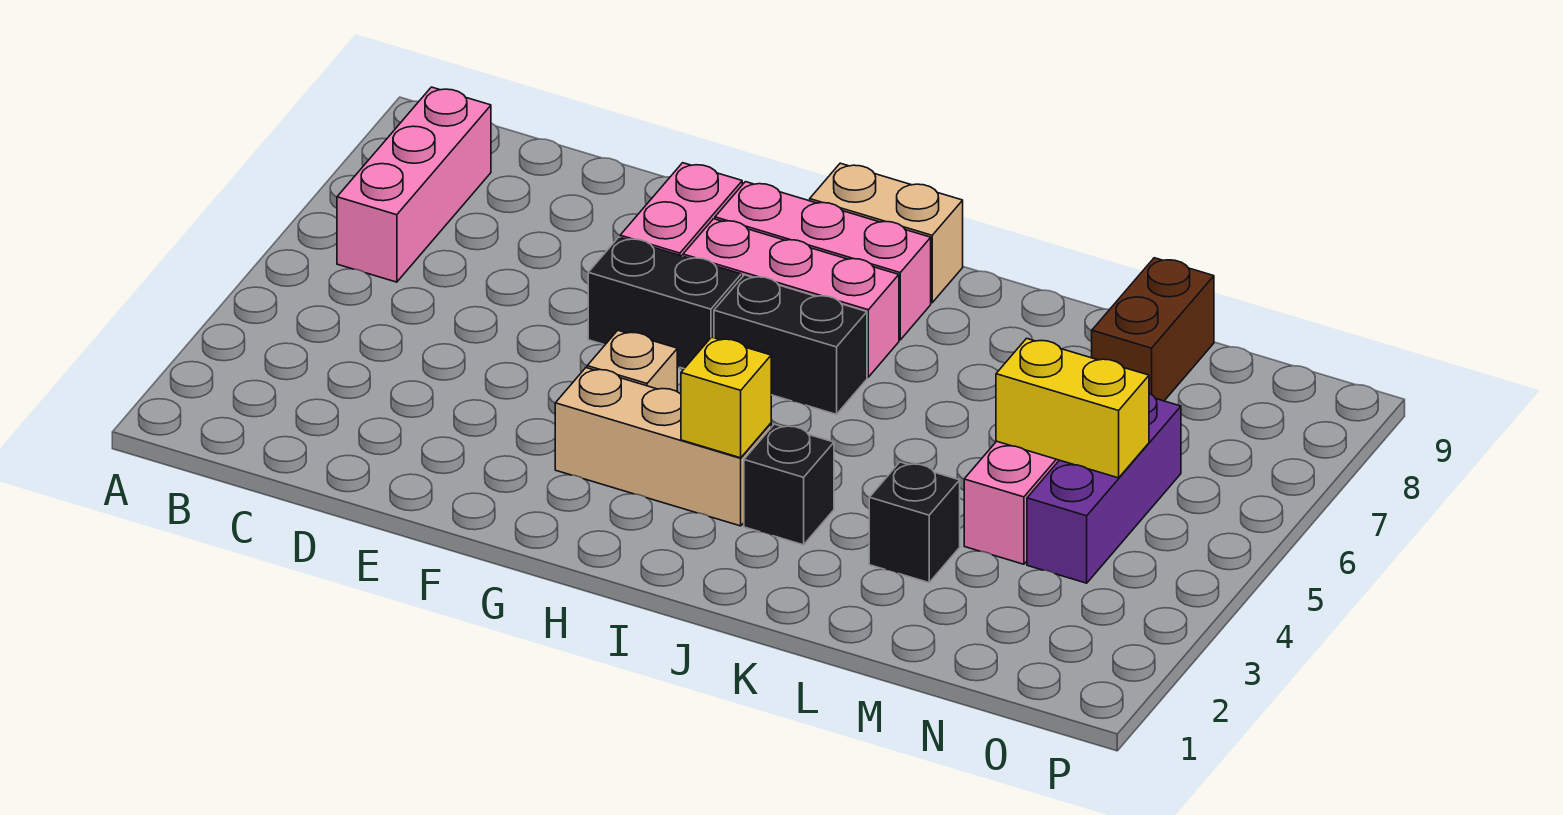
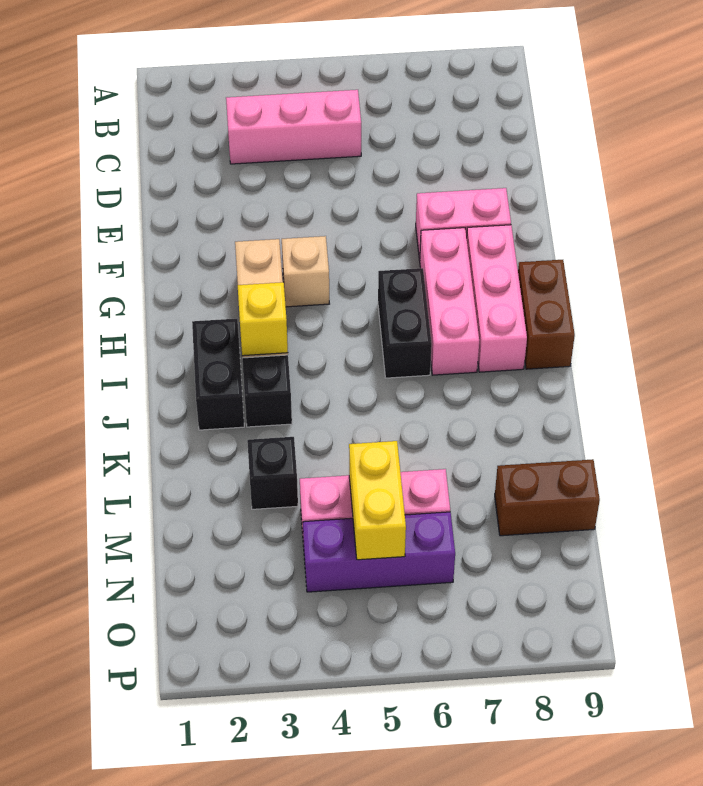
pink 1x3 brick [337,87,491,282] -> pink 1x3 brick moved to [226,90,361,164]
black 1x2 brick [588,237,741,368] -> black 1x2 brick moved to [192,319,244,430]
tan 1x2 brick [810,163,963,303] -> brown 1x2 brick [518,260,575,369]

